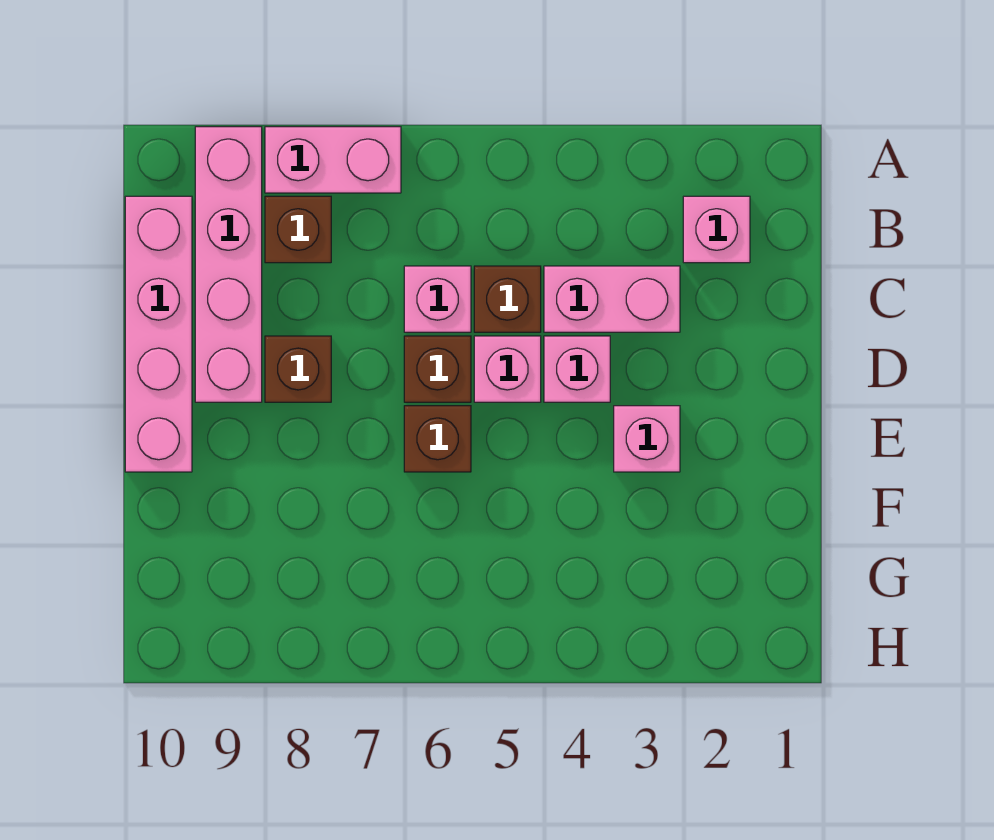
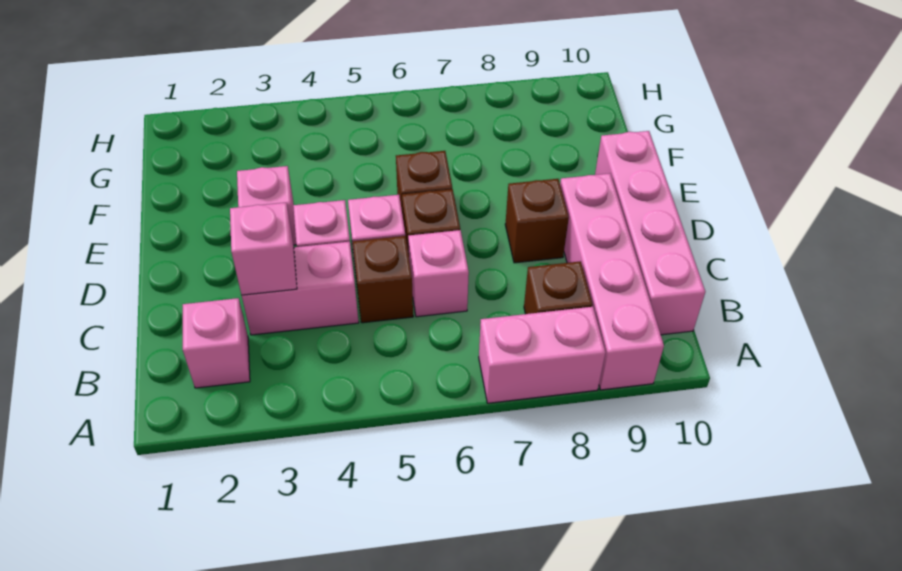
none -> pink 1x1 brick [230,203,297,295]

